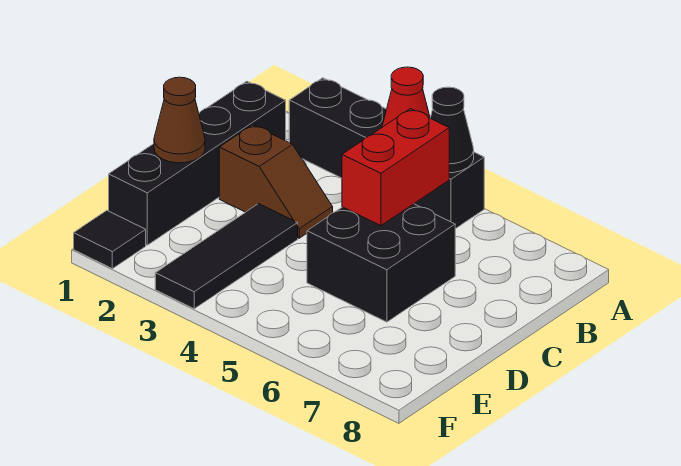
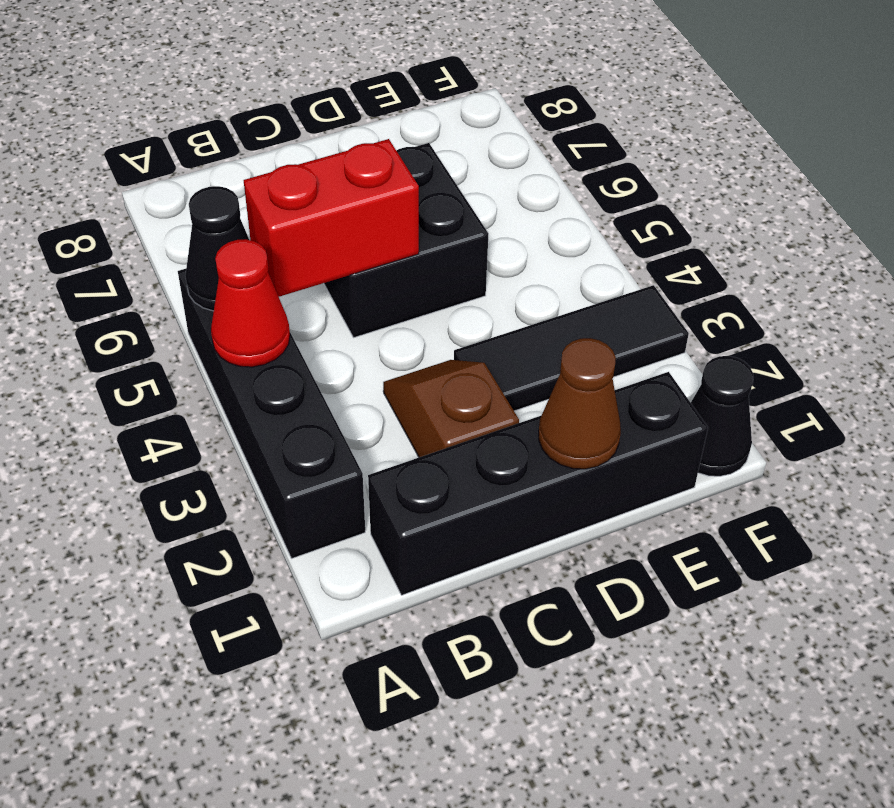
black 1x1 tile [74,211,146,269] -> black 1x1 cone [691,356,753,476]

